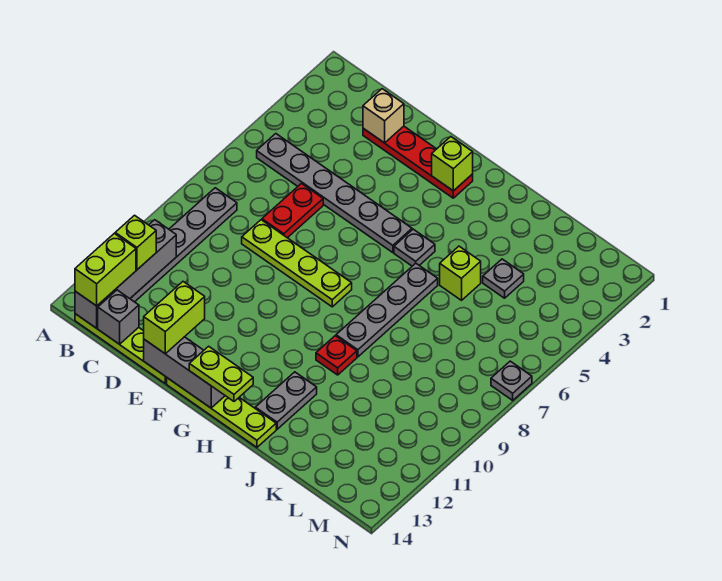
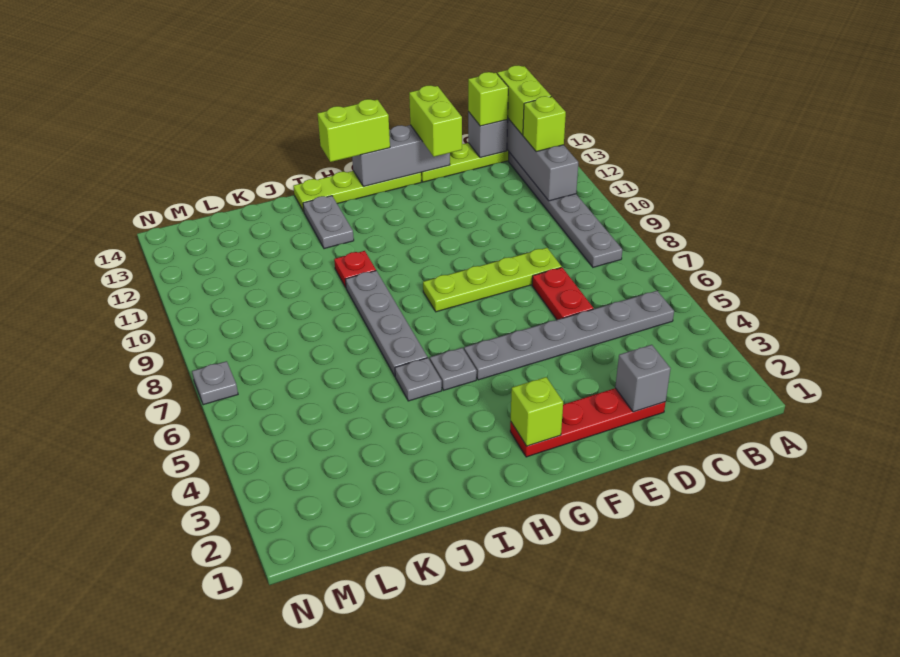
tan 1x1 brick [363,89,404,143] -> grey 1x1 brick [615,345,671,412]
lime 1x2 plate [189,346,253,401] -> lime 1x2 brick [318,99,390,162]
lime 1x1 brick [440,246,481,300] -> lime 1x1 brick moved to [468,72,508,126]
grey 1x1 plate [483,259,524,298] -> grey 1x1 plate moved to [395,358,442,401]

